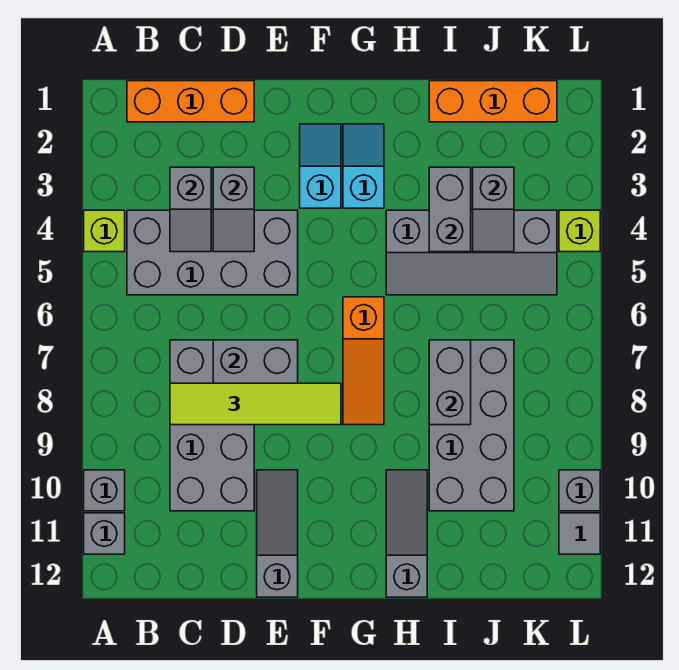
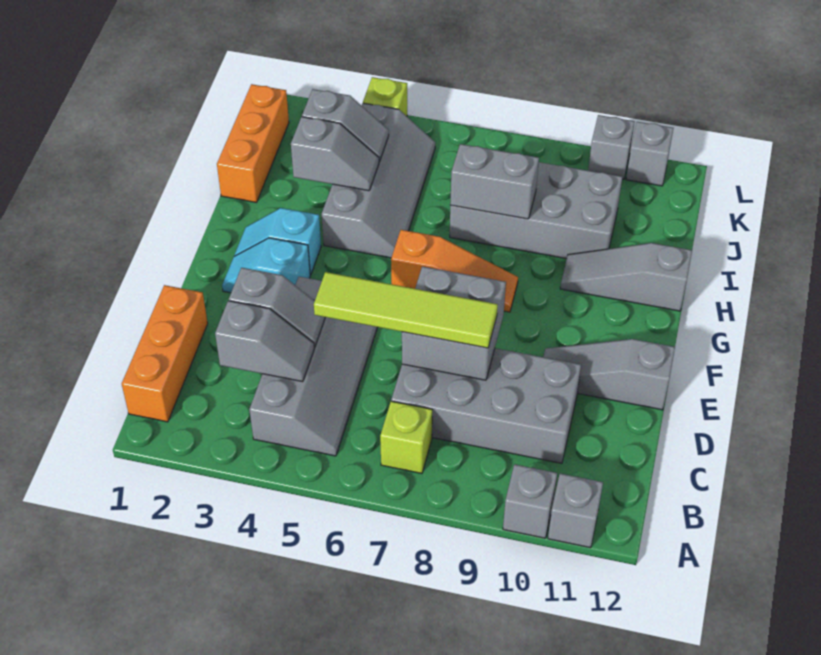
lime 1x1 brick [84,210,125,252] -> lime 1x1 brick moved to [380,401,432,473]
grey 2x4 brick [127,210,298,295] -> grey 2x4 slope [249,277,378,456]
lime 1x4 tile [170,383,341,425] -> lime 1x4 tile turned to [314,272,498,348]
grey 1x2 brick [429,167,471,252] -> grey 1x2 slope [291,117,379,191]
grey 1x1 tile [559,513,600,554] -> grey 1x1 brick [626,122,673,186]

